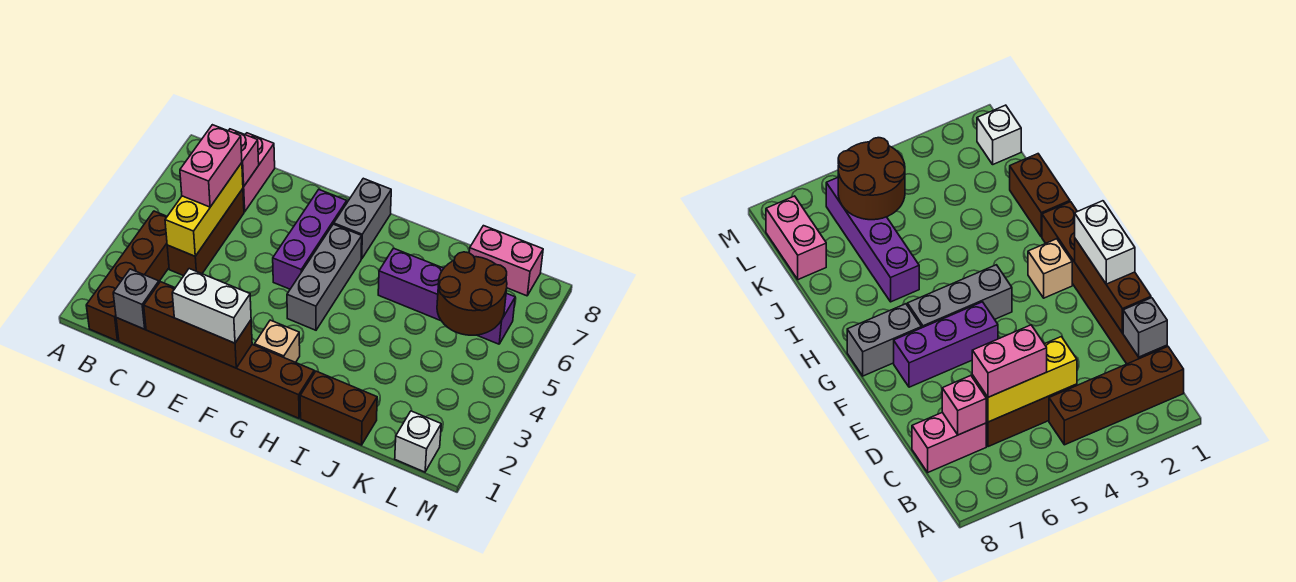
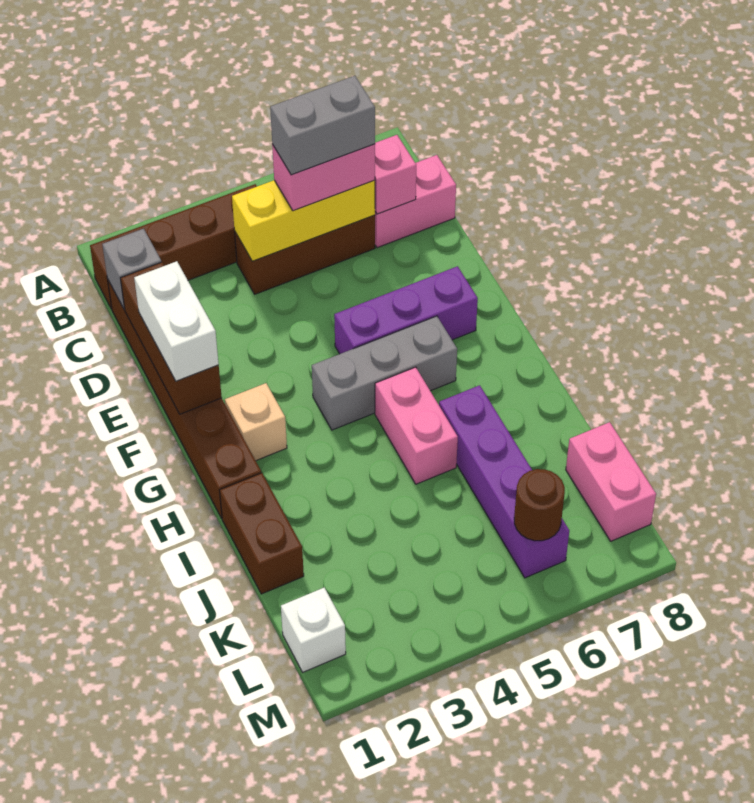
grey 1x2 brick [334,178,391,259] -> grey 1x2 brick moved to [270,76,375,175]
none -> pink 1x2 brick [375,367,458,484]
brown 2x2 round brick [437,252,507,335] -> brown 1x1 round brick [514,469,565,541]

